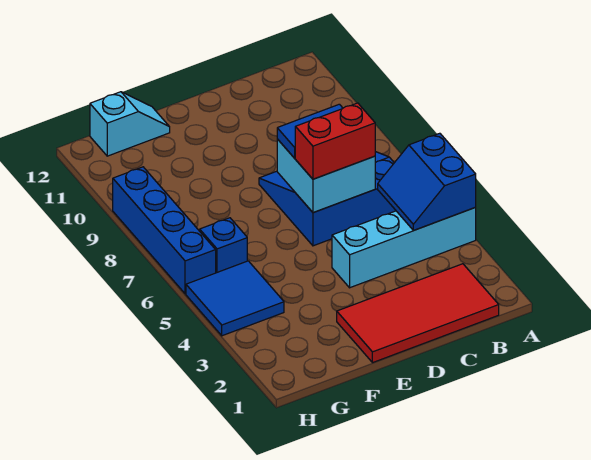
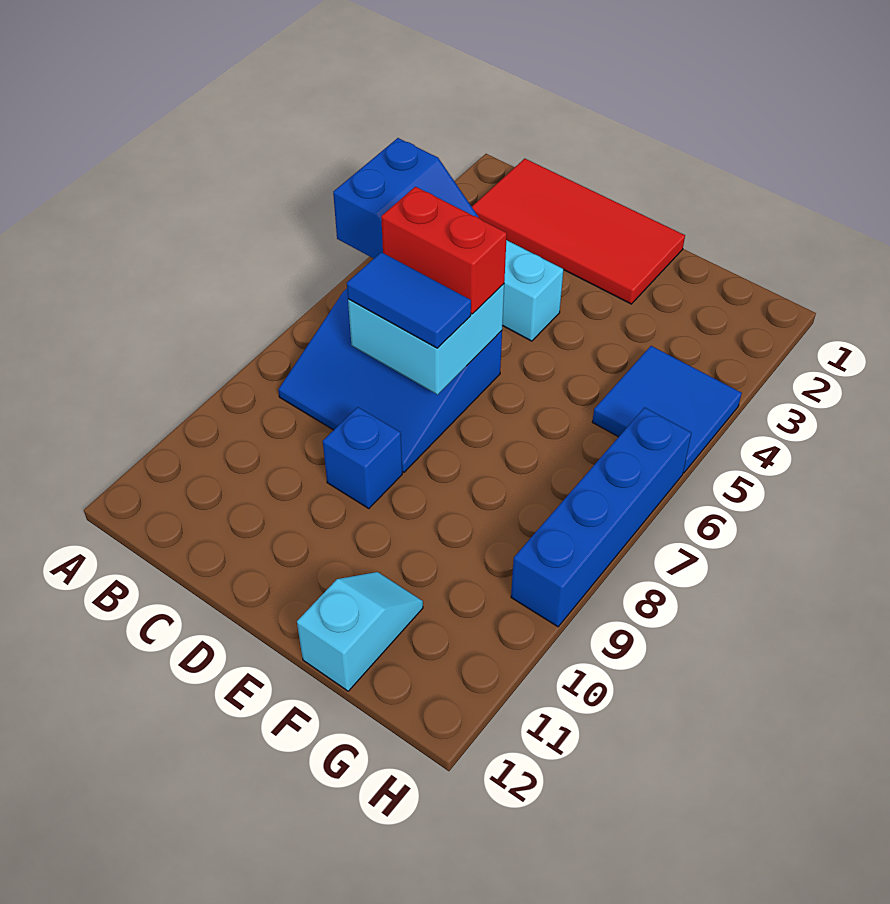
cyan 1x2 slope [90,92,170,156] -> cyan 1x2 slope turned to [297,572,423,691]
blue 1x1 brick [200,218,247,273] -> blue 1x1 brick moved to [323,407,402,509]

